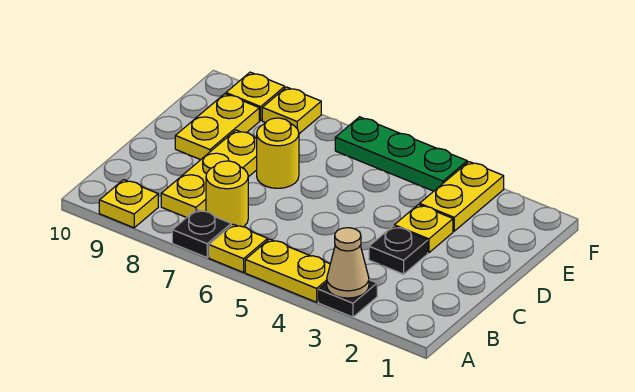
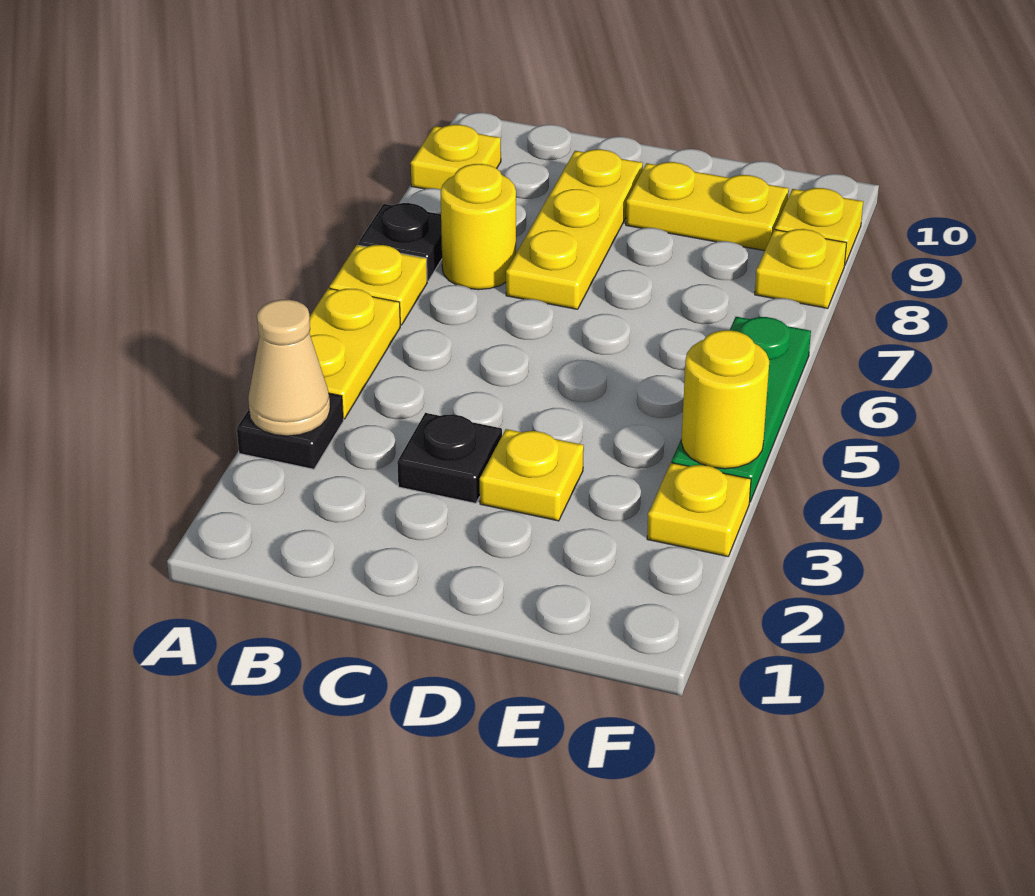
yellow 1x3 plate [161,130,257,218] -> yellow 1x3 plate turned to [506,149,643,309]
yellow 1x1 round brick [257,118,299,188] -> yellow 1x1 round brick moved to [681,330,769,469]
yellow 1x2 plate [420,162,504,231] -> yellow 1x1 plate [647,463,751,556]

